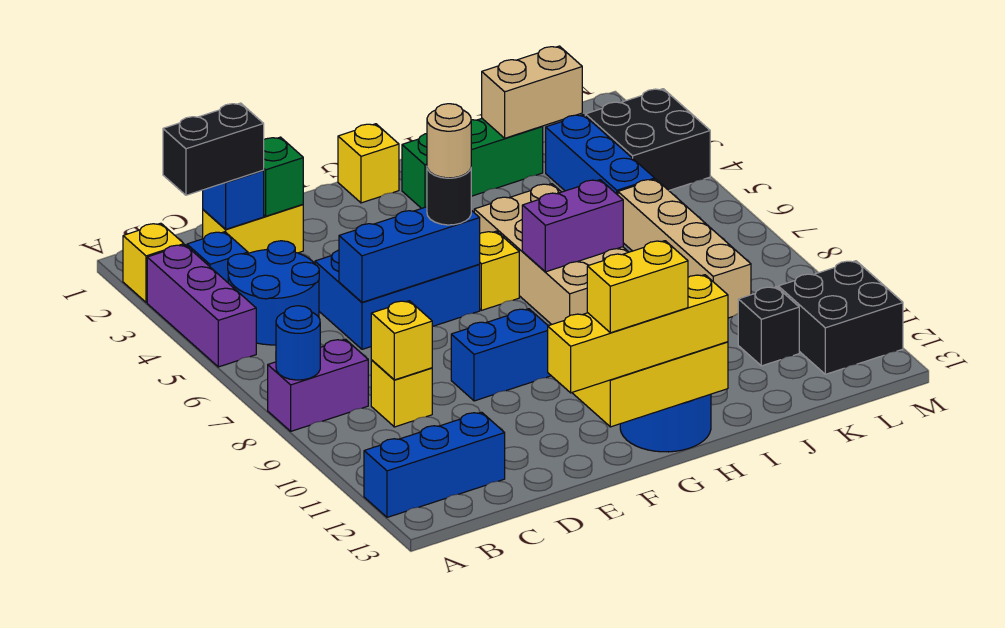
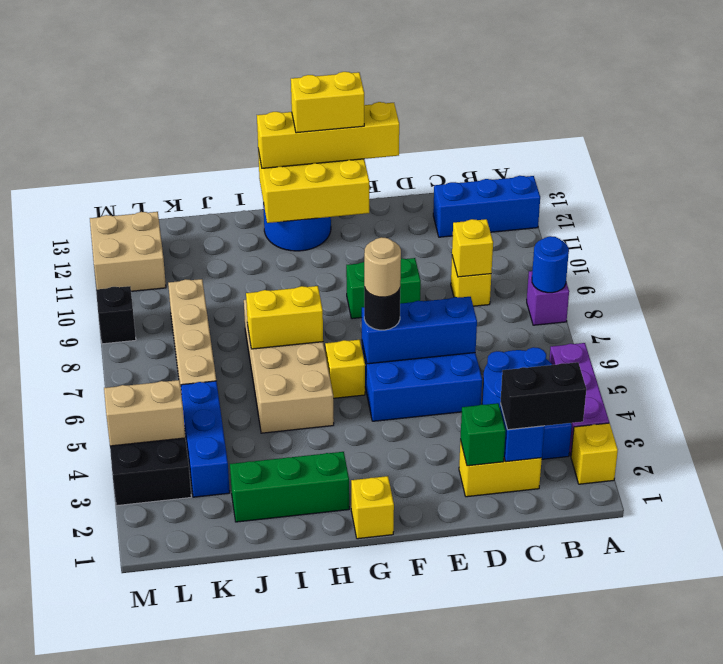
purple 1x2 brick [268,339,368,431] -> purple 1x1 brick [527,271,569,325]
blue 1x2 brick [451,309,551,401] -> green 1x2 brick [346,258,421,319]
purple 1x2 brick [522,180,623,272] -> yellow 1x2 brick [246,286,323,349]
tan 1x2 brick [482,46,582,138] -> tan 1x2 brick moved to [104,380,185,446]
black 1x1 brick [738,287,799,366] -> black 1x1 brick moved to [96,286,136,344]
black 2x2 brick [778,261,903,374] -> tan 2x2 brick [90,212,166,291]

